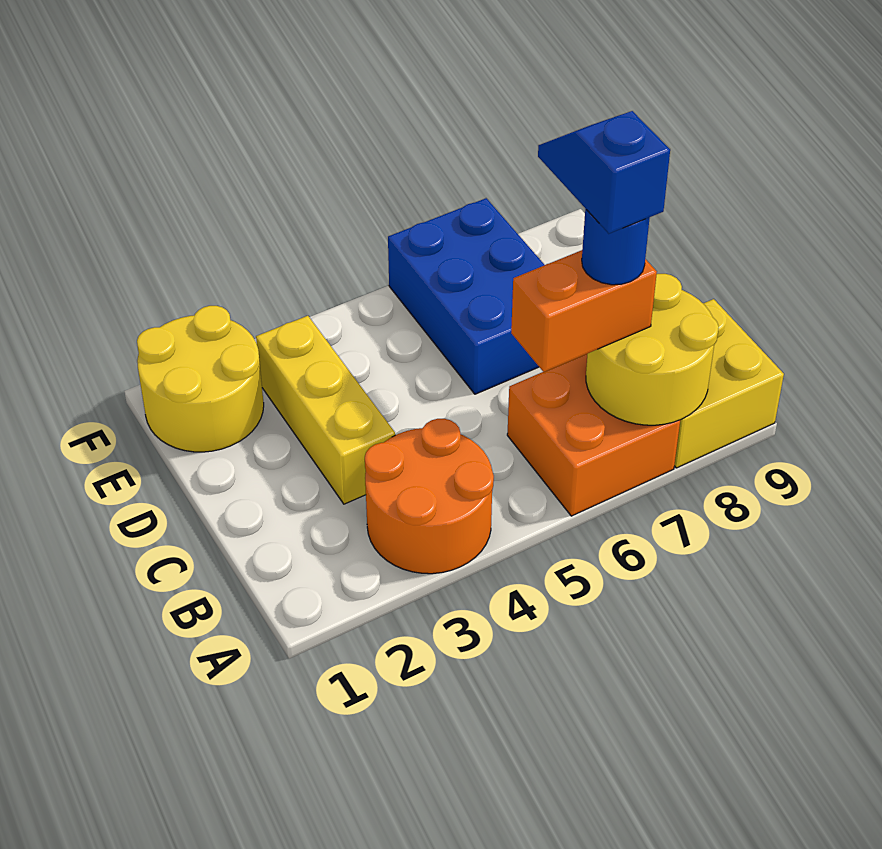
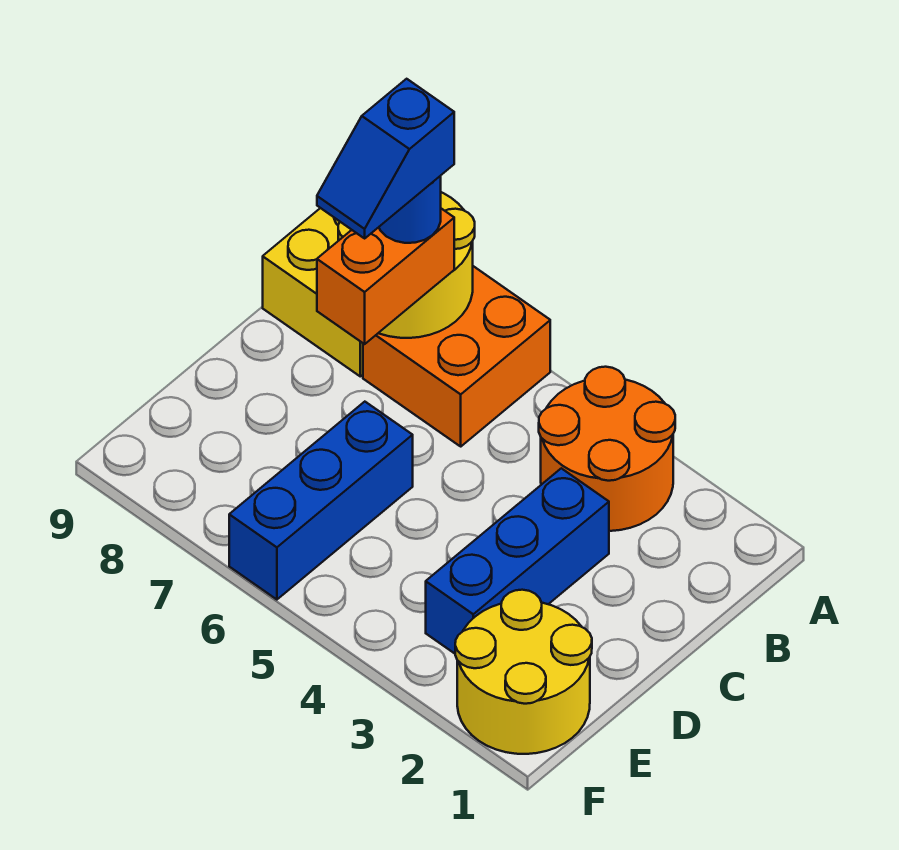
orange 1x2 brick [511,250,657,372] -> orange 1x2 brick turned to [317,209,454,344]
yellow 1x3 brick [256,316,395,504] -> blue 1x3 brick [426,468,609,654]
blue 2x3 brick [388,198,544,394] -> blue 1x3 brick [229,402,413,600]

